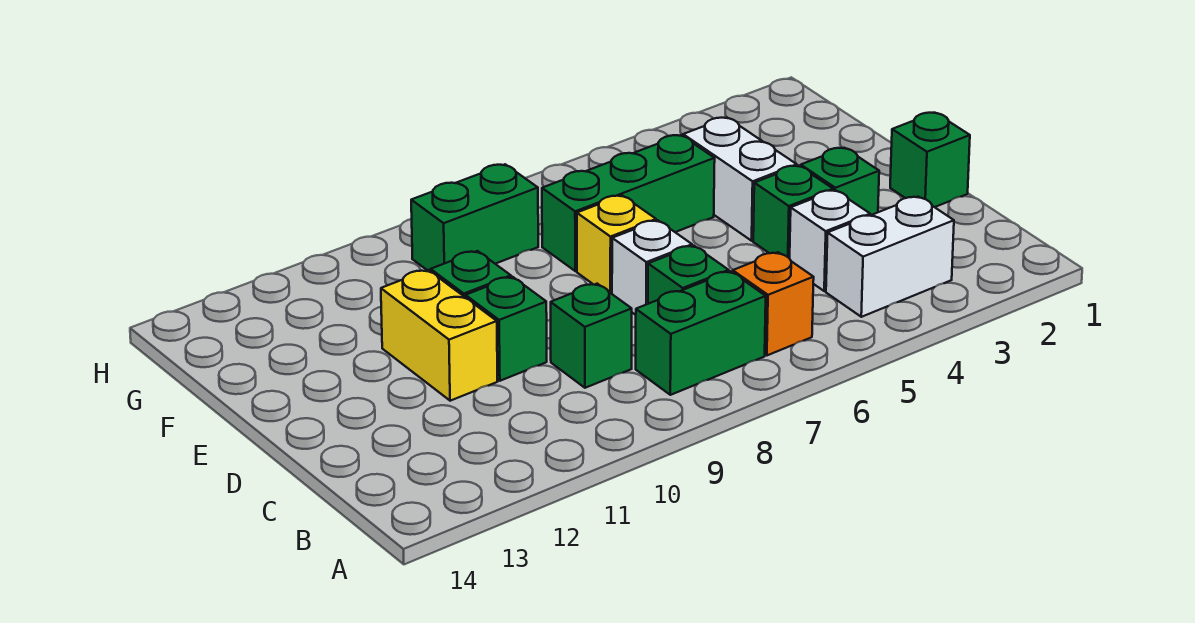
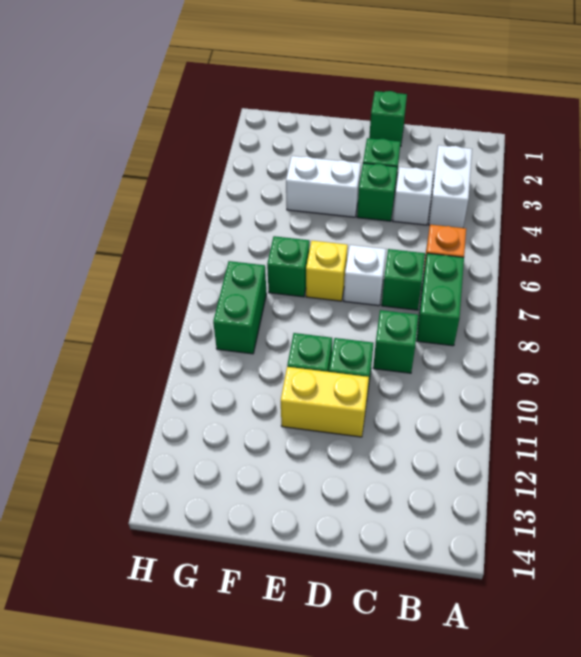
green 1x3 brick [542,135,715,271] -> green 1x1 brick [267,236,310,297]

